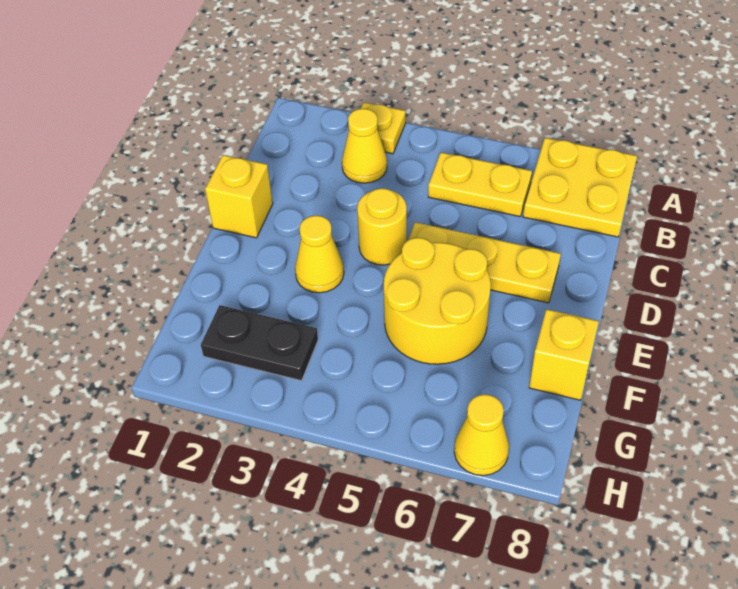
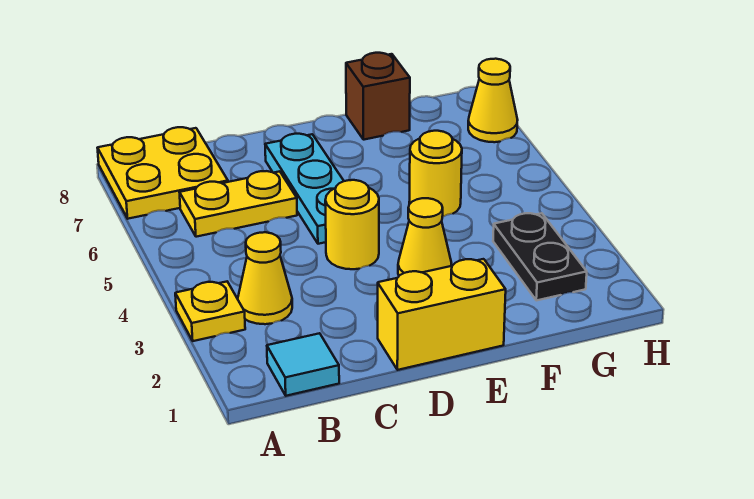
none -> cyan 1x1 tile [267,333,339,396]
yellow 1x2 plate [428,152,532,217] -> yellow 1x2 plate turned to [180,171,297,237]
yellow 1x1 brick [205,155,273,238] -> yellow 1x2 brick [378,259,506,370]
yellow 1x3 plate [408,222,561,303] -> cyan 1x3 plate [265,134,344,244]
yellow 2x2 round brick [384,238,491,364] -> yellow 1x1 round brick [409,131,462,217]
yellow 1x1 brick [529,309,599,400] -> brown 1x1 brick [346,53,410,140]

